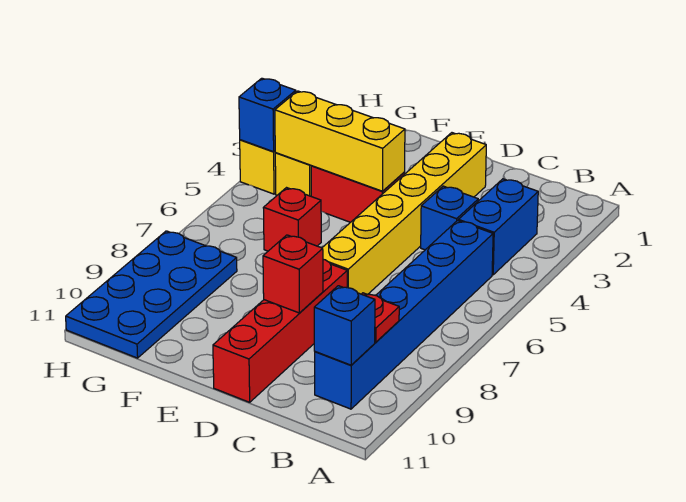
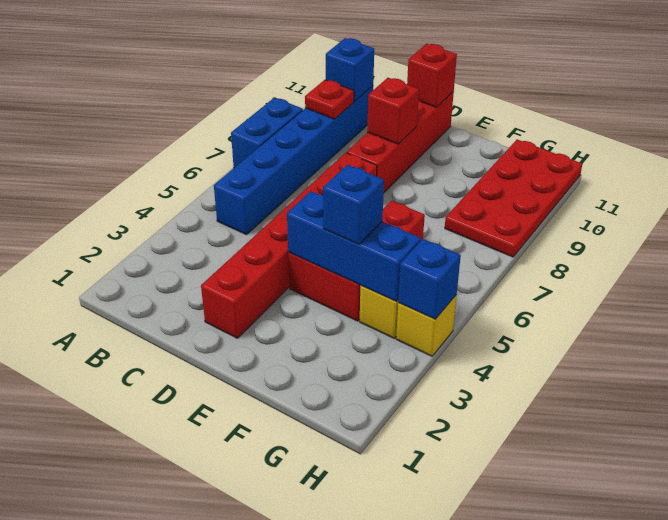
blue 1x2 brick [458,179,538,275] -> blue 1x2 brick moved to [231,98,303,168]
blue 1x1 brick [421,186,478,250] -> blue 1x1 brick moved to [323,165,384,244]
yellow 1x6 brick [322,133,486,295] -> red 1x6 brick [201,153,377,338]
none -> red 1x1 brick [407,44,457,107]
yellow 1x3 brick [275,91,405,191] -> blue 1x3 brick [287,191,421,301]
blue 2x4 plate [66,231,237,358] -> red 2x4 plate [445,139,582,257]

